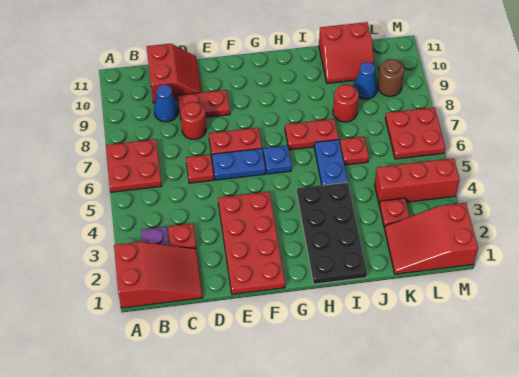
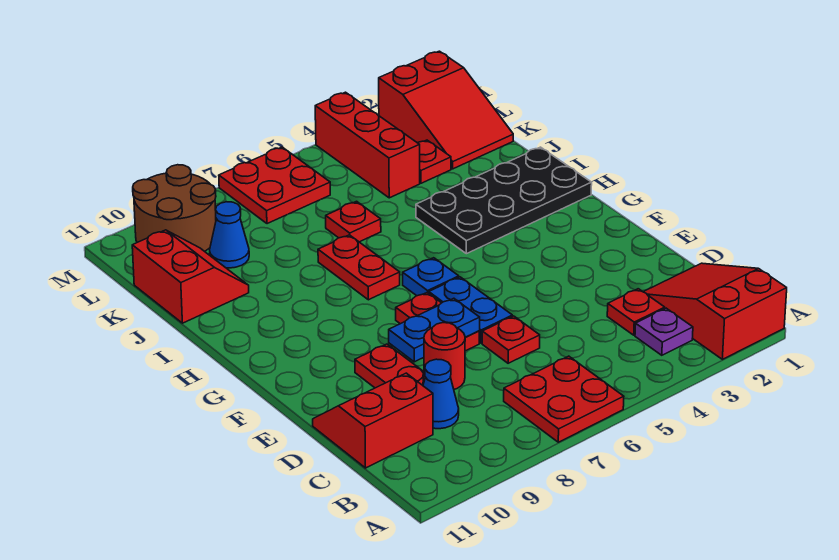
red 2x4 plate [218,192,285,294] -> none
blue 1x2 plate [314,140,348,185] -> blue 1x2 plate moved to [389,298,480,362]
red 1x1 round brick [333,85,359,122] -> none
brown 1x1 round brick [378,59,404,96] -> brown 2x2 round brick [133,165,216,251]

